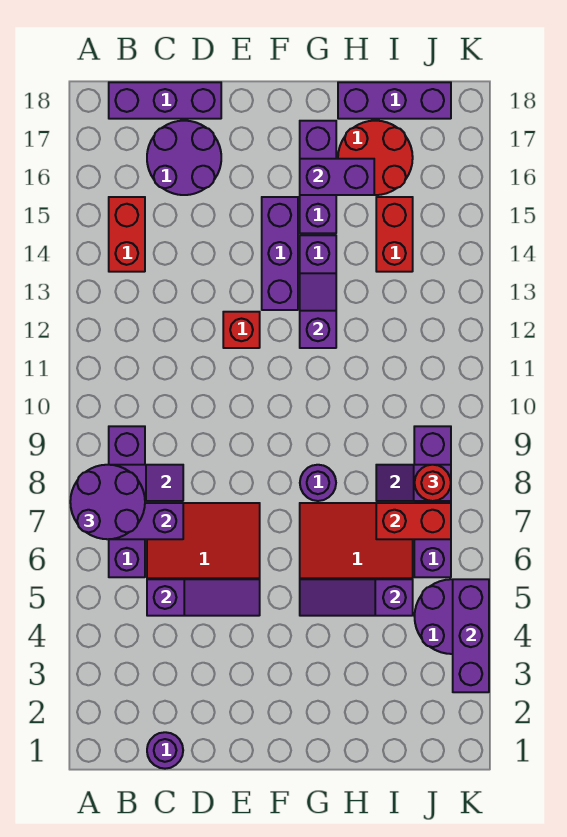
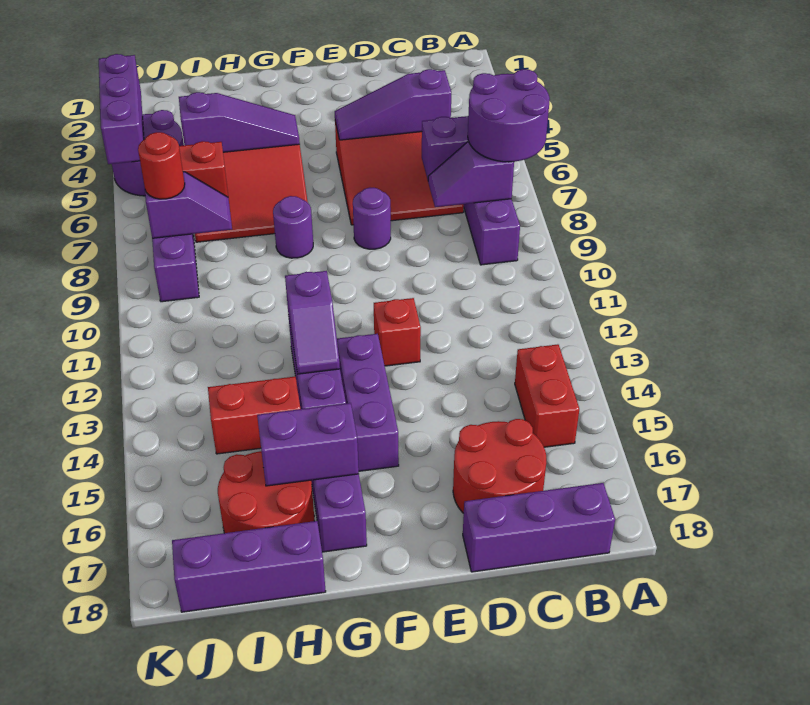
purple 1x1 round brick [147,732,183,769] -> purple 1x1 round brick moved to [353,188,391,249]
purple 2x2 round brick [147,121,221,195] -> red 2x2 round brick [453,419,546,513]
red 1x2 brick [376,197,413,272] -> red 1x2 brick turned to [208,376,300,454]

